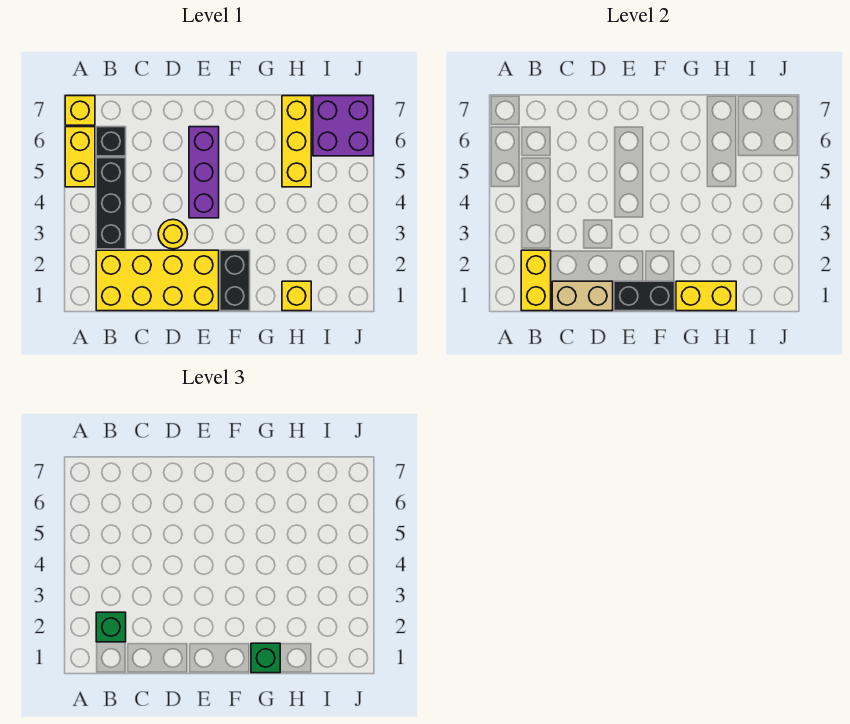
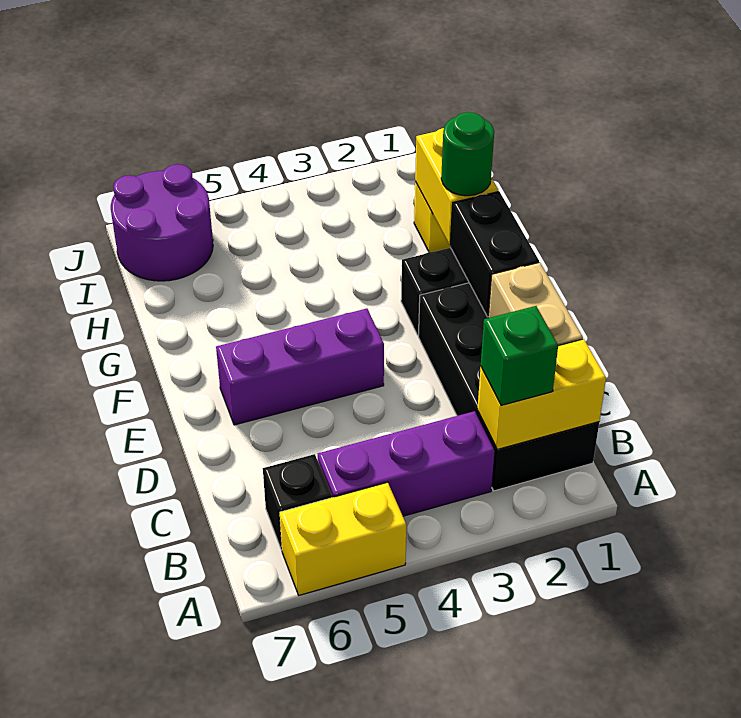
yellow 1x1 brick [65,96,95,125] -> none
yellow 2x4 brick [96,250,219,311] -> black 2x4 brick [418,283,599,491]
black 1x3 brick [96,158,126,249] -> purple 1x3 brick [318,411,495,516]
yellow 1x1 round brick [158,220,188,249] -> none
green 1x1 brick [251,643,280,673] -> green 1x1 round brick [441,112,494,196]
yellow 1x3 brick [282,96,311,187] -> none
purple 2x2 brick [313,96,373,156] -> purple 2x2 round brick [111,164,213,281]

